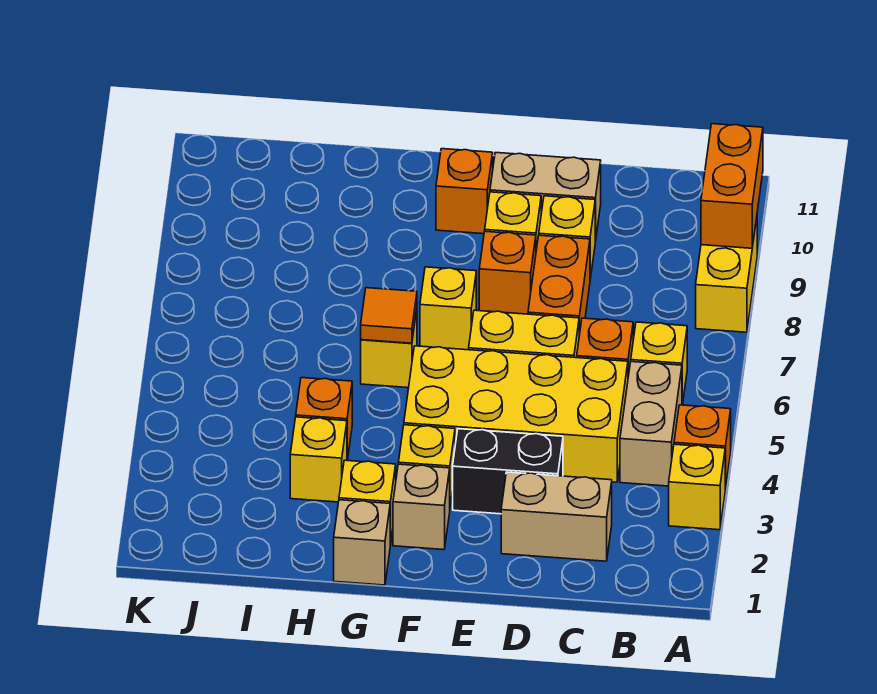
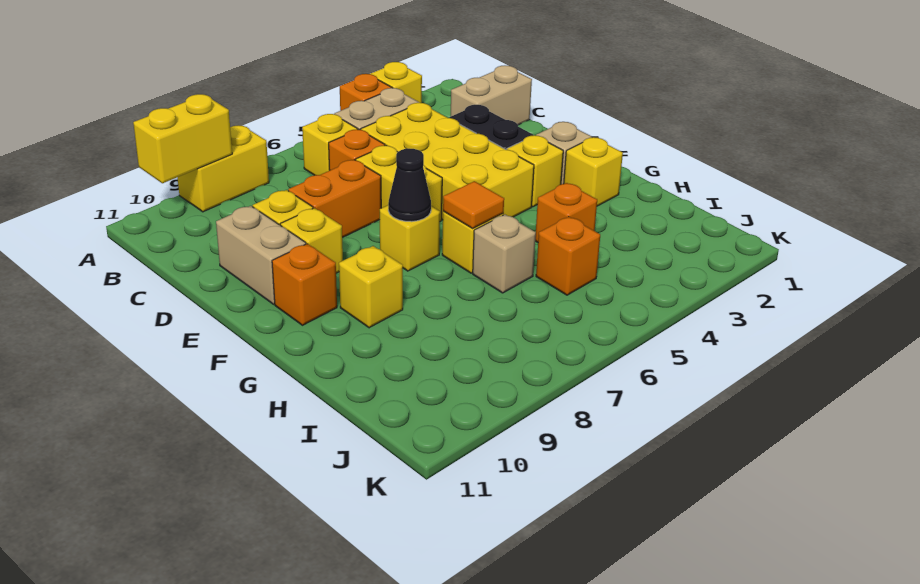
orange 1x2 brick [701,124,763,248] -> yellow 1x2 brick [133,94,232,183]
tan 1x2 brick [501,472,612,561] -> tan 1x2 brick turned to [451,66,532,125]
orange 1x1 brick [479,231,536,314] -> orange 1x1 brick moved to [536,217,600,295]
none -> black 1x1 cone [388,149,431,222]
tan 1x1 brick [334,500,390,585] -> tan 1x1 brick moved to [473,215,536,293]
yellow 1x1 brick [290,417,347,502] -> yellow 1x1 brick moved to [339,246,403,328]

